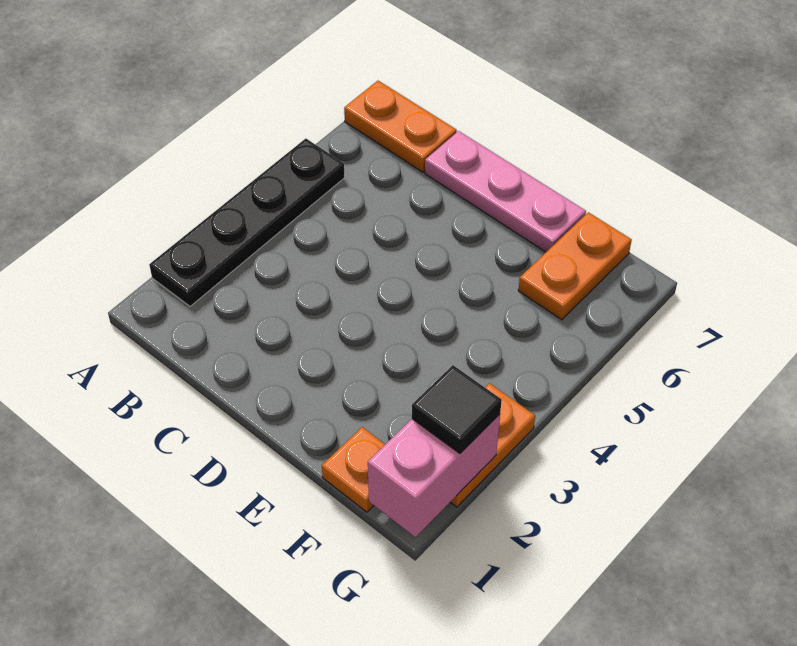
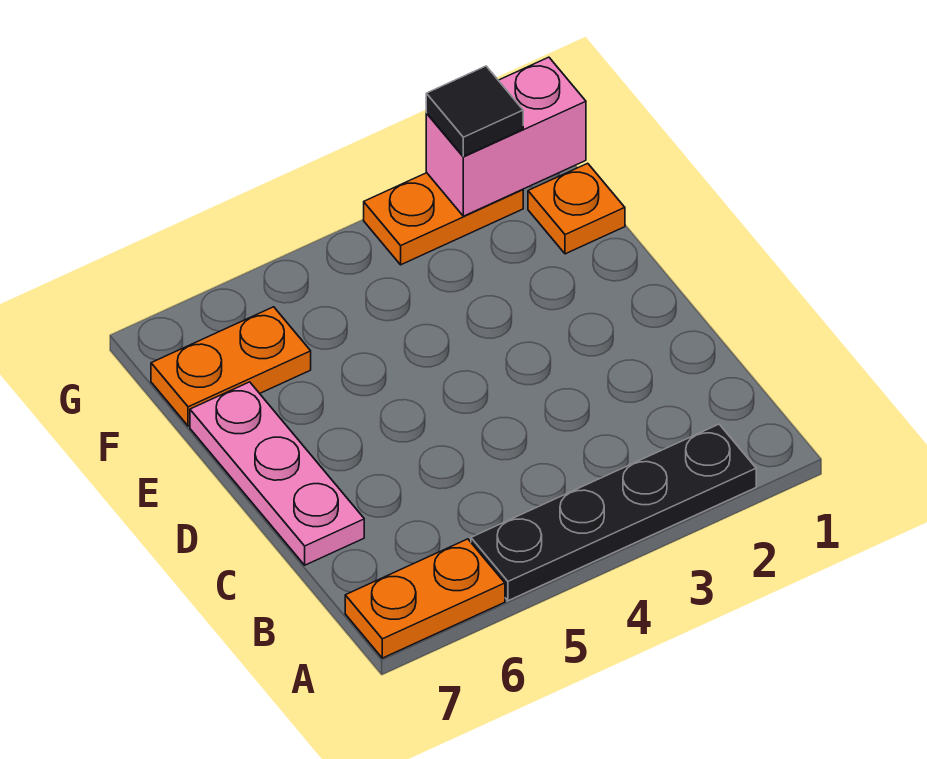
orange 1x2 plate [344,81,457,172] -> orange 1x2 plate turned to [345,539,505,658]

